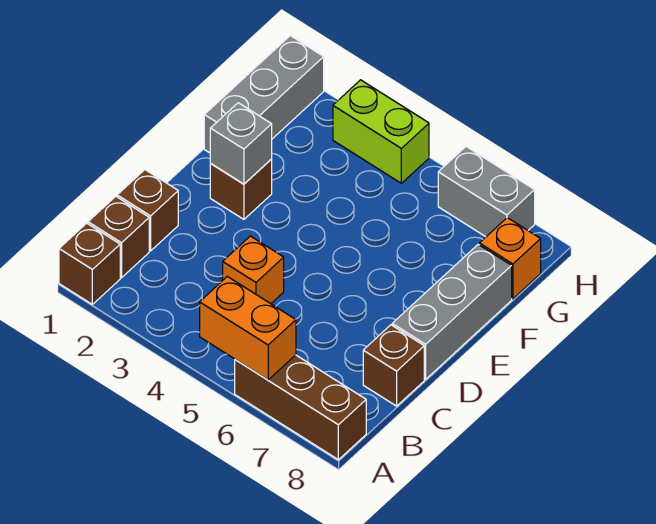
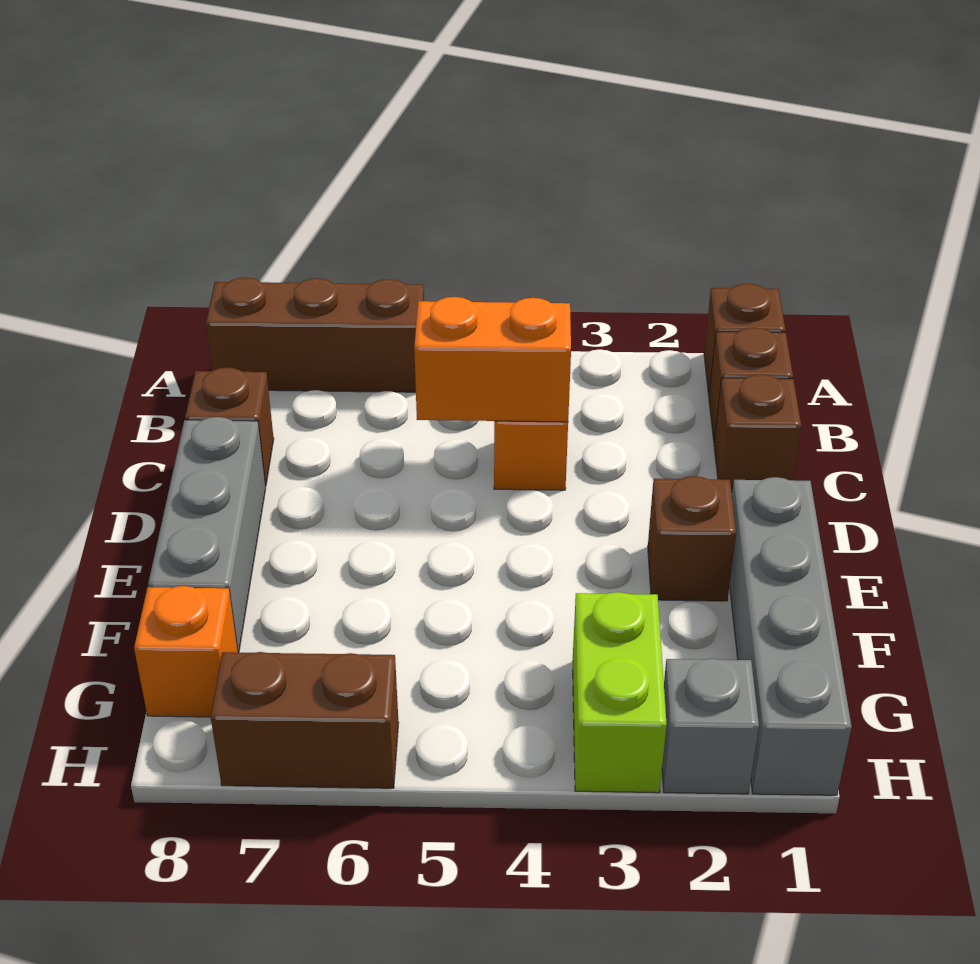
orange 1x2 brick [200,276,296,380] -> orange 1x2 brick moved to [414,297,571,422]
grey 1x1 brick [210,103,272,184] -> grey 1x1 brick moved to [662,659,759,794]
grey 1x3 brick [204,36,324,153] -> grey 1x4 brick [730,477,852,795]
lime 1x2 brick [333,80,429,183] -> lime 1x2 brick turned to [572,592,667,793]
grey 1x2 brick [438,147,535,237] -> brown 1x2 brick [211,652,399,788]

